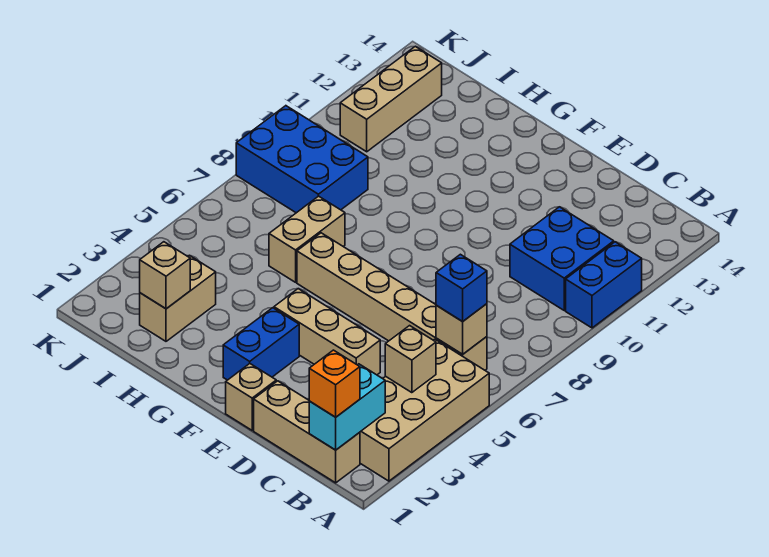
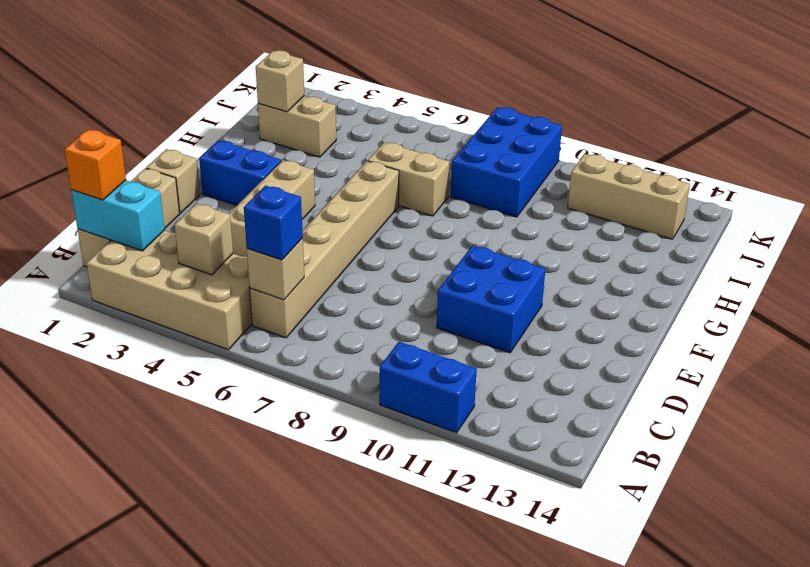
blue 2x2 brick [510,207,614,310] -> blue 2x2 brick moved to [437,246,545,353]

